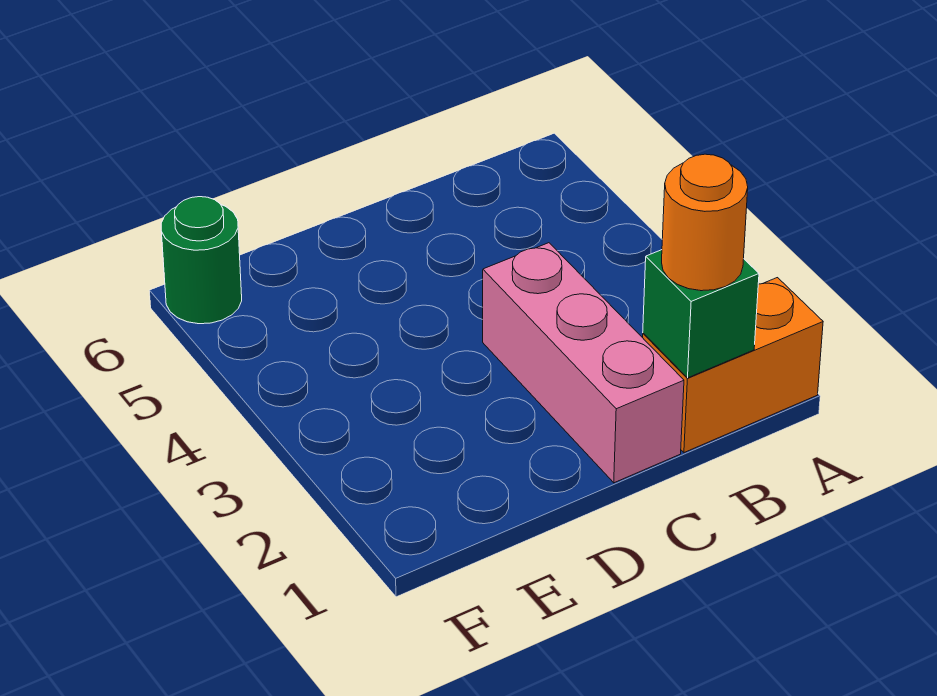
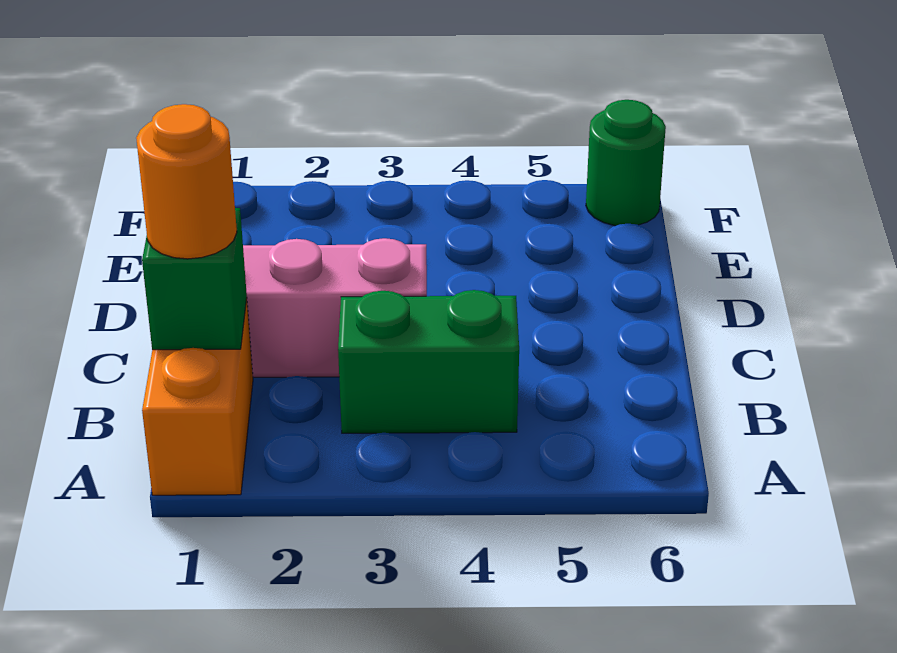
none -> green 1x2 brick [338,290,519,433]

